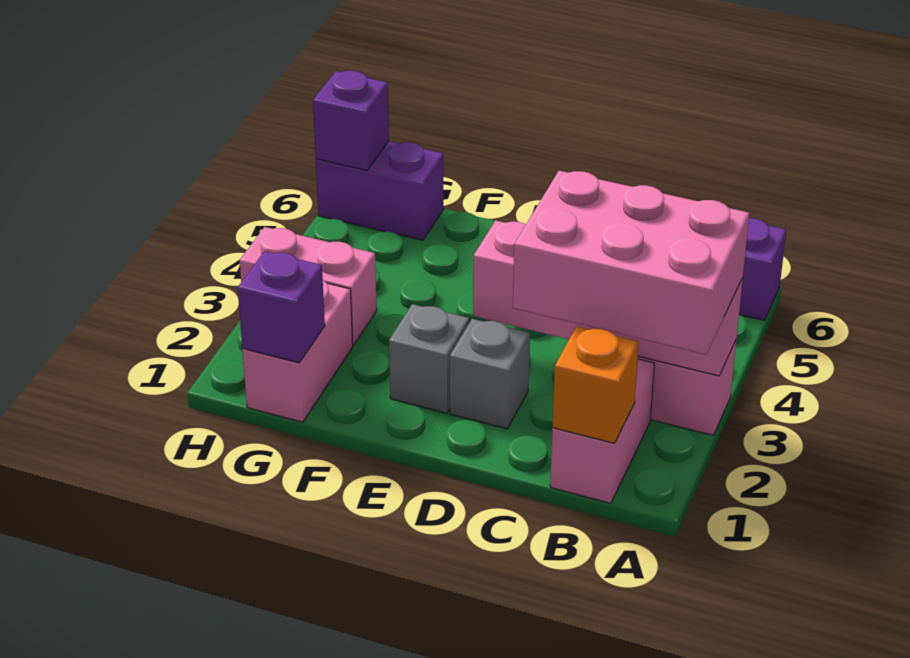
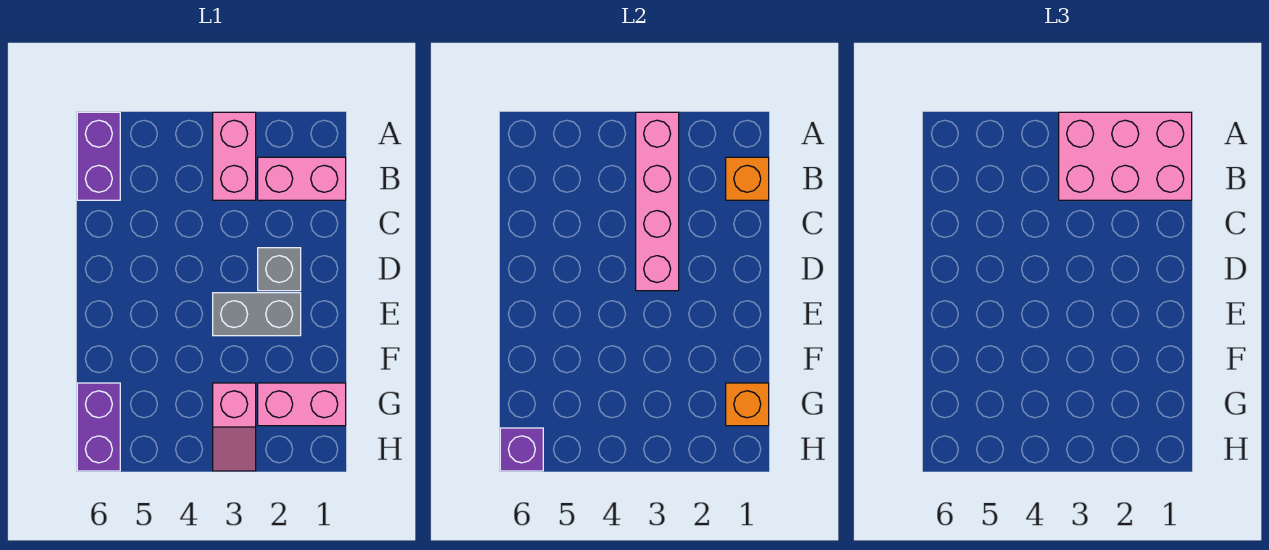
pink 2x3 brick [513,171,749,354] -> pink 2x3 brick turned to [1059,112,1192,200]
grey 1x1 brick [389,304,469,413] -> grey 1x2 brick [213,293,301,336]
purple 1x1 brick [238,251,325,363] -> orange 1x1 brick [726,383,769,426]
pink 1x2 brick [240,227,377,345] -> pink 1x2 slope [213,383,256,471]

